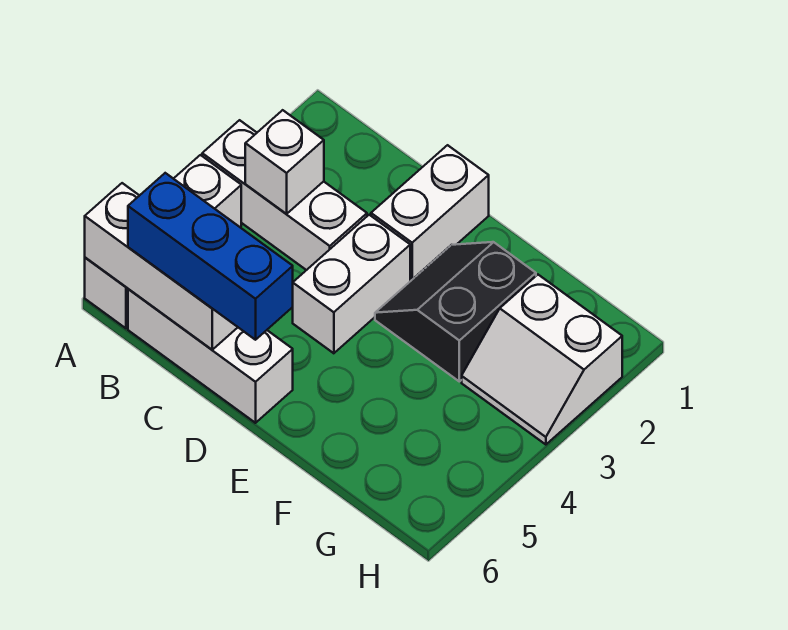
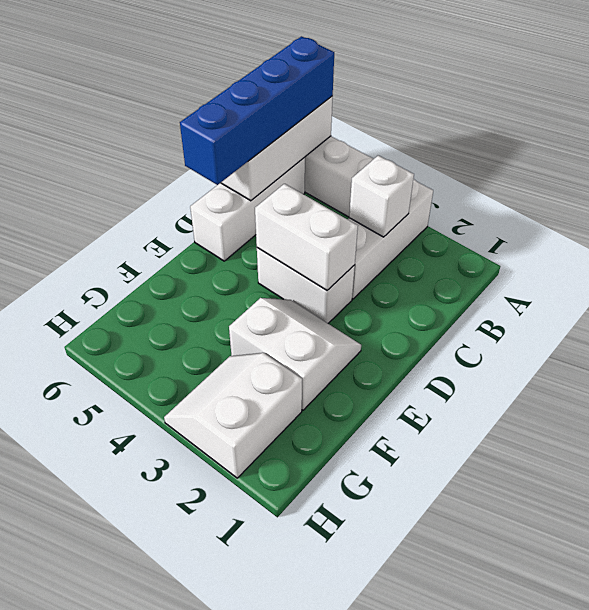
blue 1x3 brick [128,173,293,340] -> blue 1x4 brick [180,36,334,185]
white 1x2 brick [371,145,489,281] -> white 1x2 brick moved to [255,184,358,290]
black 2x2 slope [375,242,536,381] -> white 2x2 slope [229,298,361,410]

